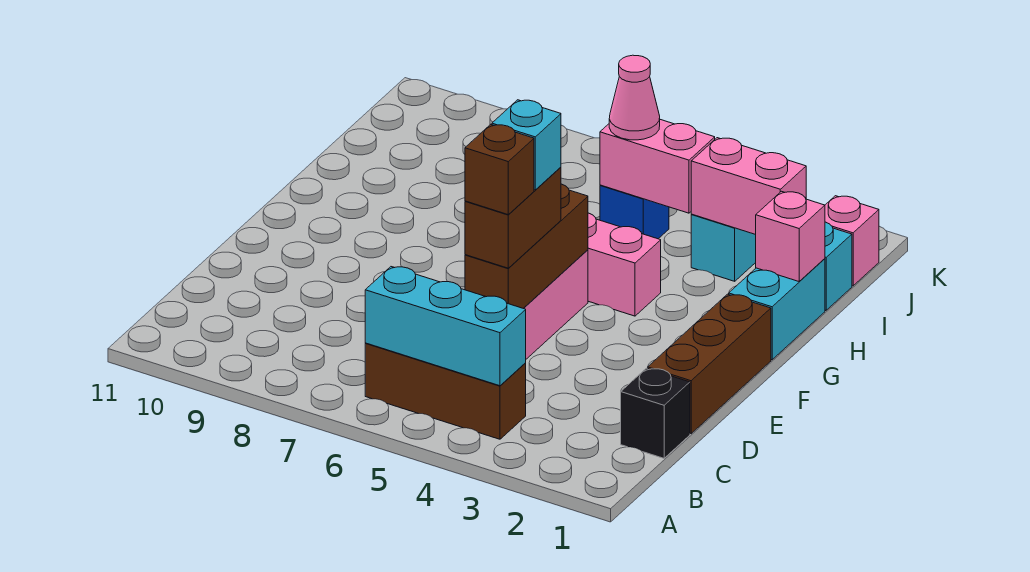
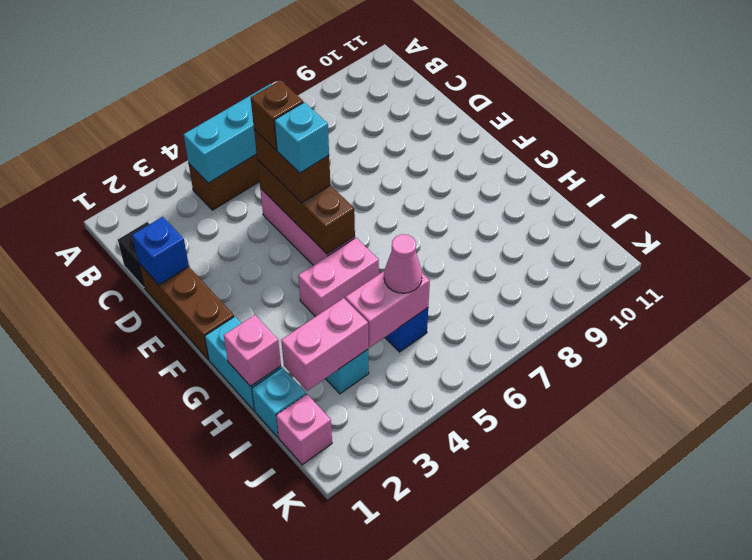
none -> blue 1x1 brick [132,217,189,285]

